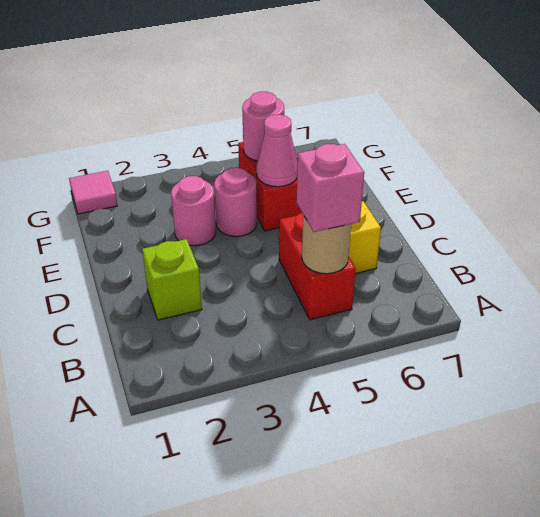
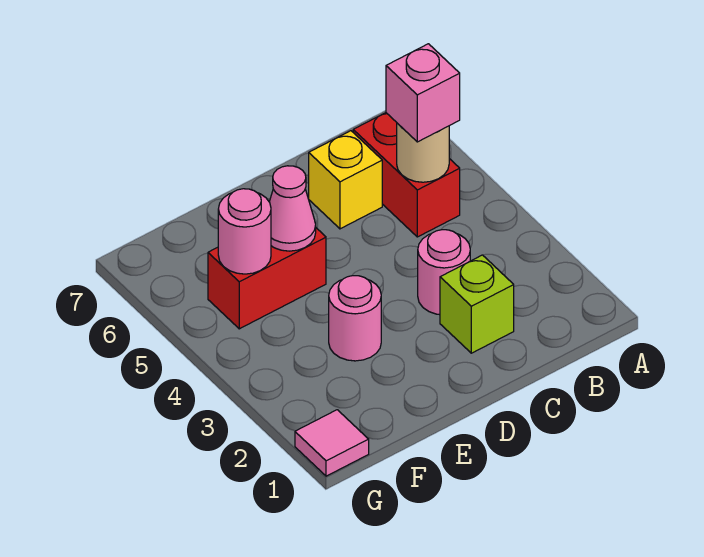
red 1x2 brick [279,213,356,320] -> red 1x2 brick turned to [353,113,460,237]
pink 1x1 round brick [214,167,257,237] -> pink 1x1 round brick moved to [418,230,470,315]

